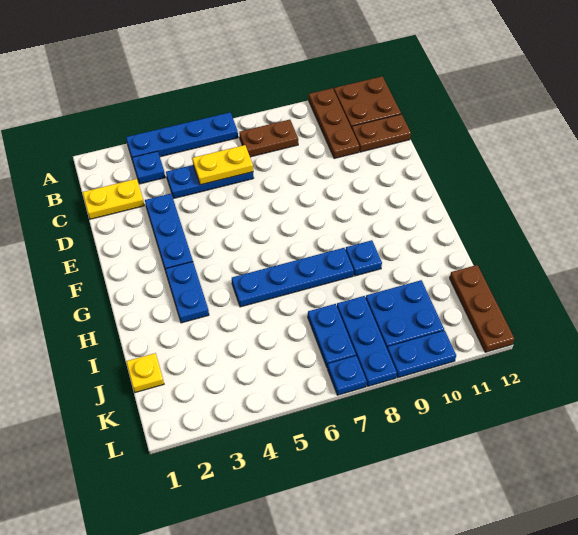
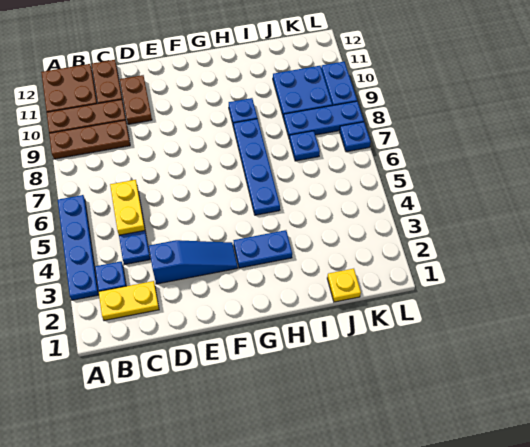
brown 1x2 plate [239,120,298,157] -> brown 1x2 plate moved to [120,75,152,124]
yellow 1x2 plate [83,179,144,219] -> yellow 1x2 plate turned to [99,281,159,321]
blue 1x3 plate [145,194,193,271] -> blue 1x3 slope [149,240,238,284]
blue 1x2 plate [308,304,356,368] -> blue 1x1 plate [289,131,320,161]
brown 1x3 plate [450,265,514,352] -> brown 1x3 plate moved to [49,120,130,159]

